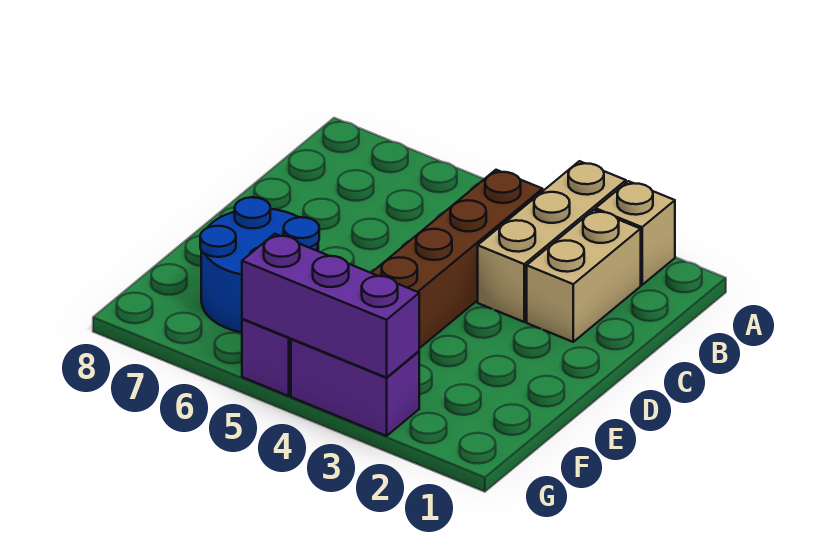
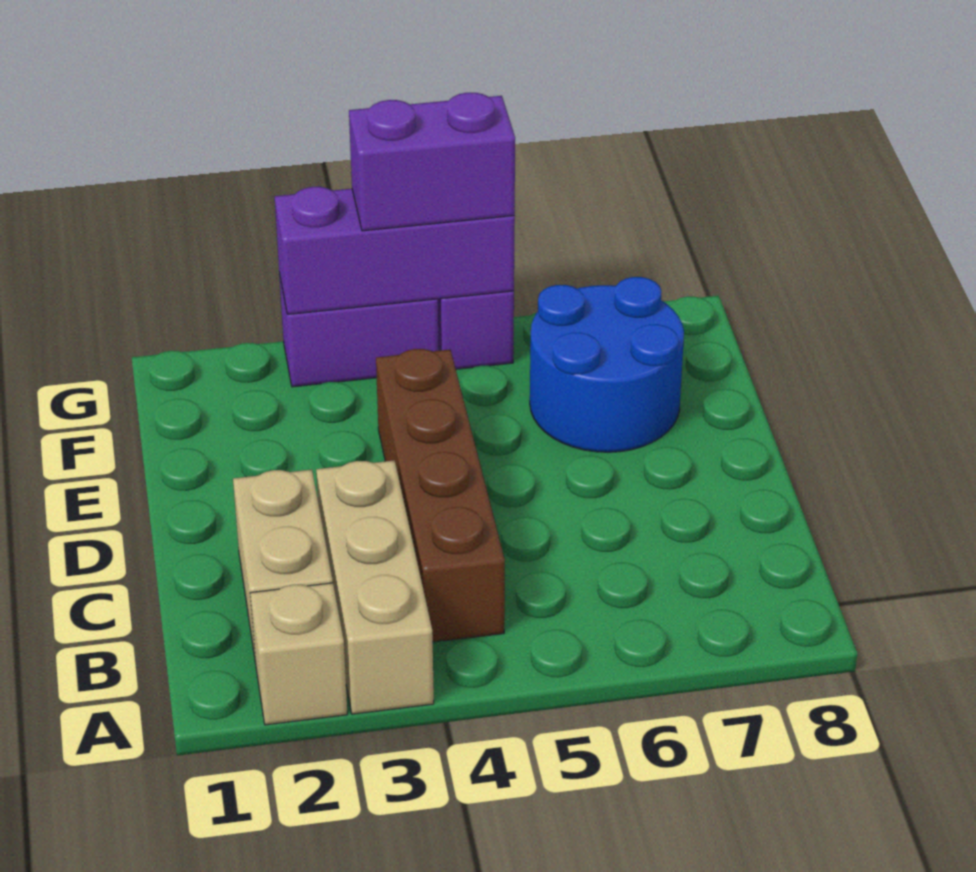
none -> purple 1x2 brick [349,93,515,231]

